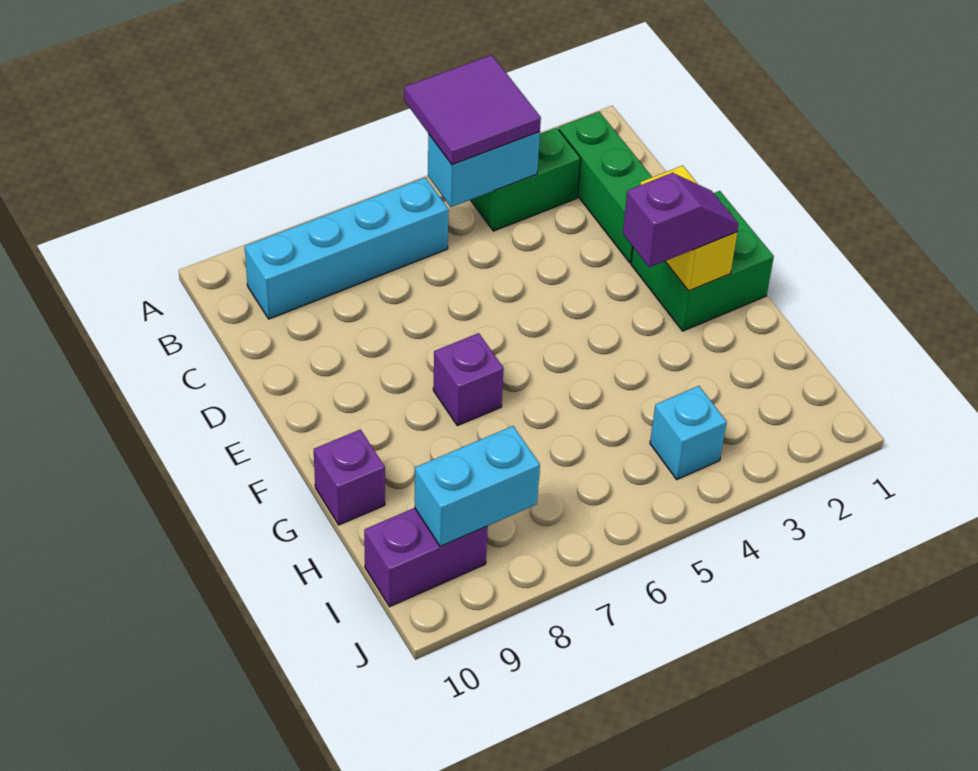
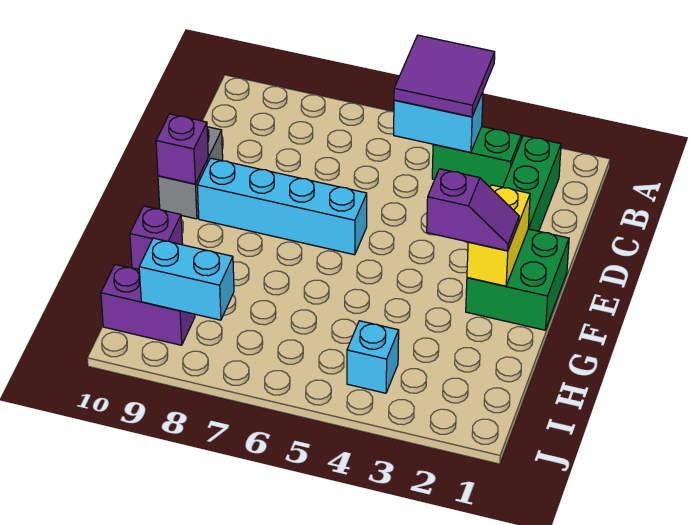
cyan 1x4 brick [245,178,449,319] -> cyan 1x4 brick moved to [197,158,367,255]
none -> grey 1x2 brick [158,127,223,219]
purple 1x1 brick [433,333,504,426] -> purple 1x1 brick moved to [156,114,208,184]

